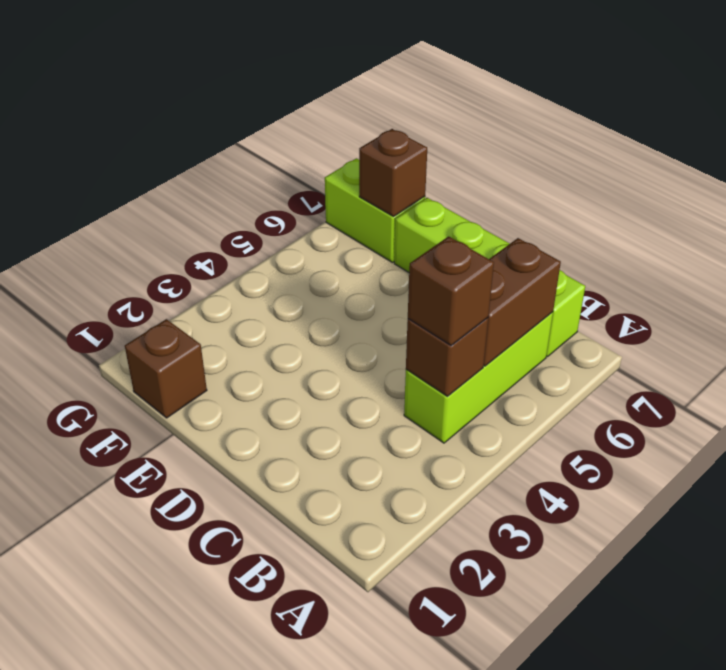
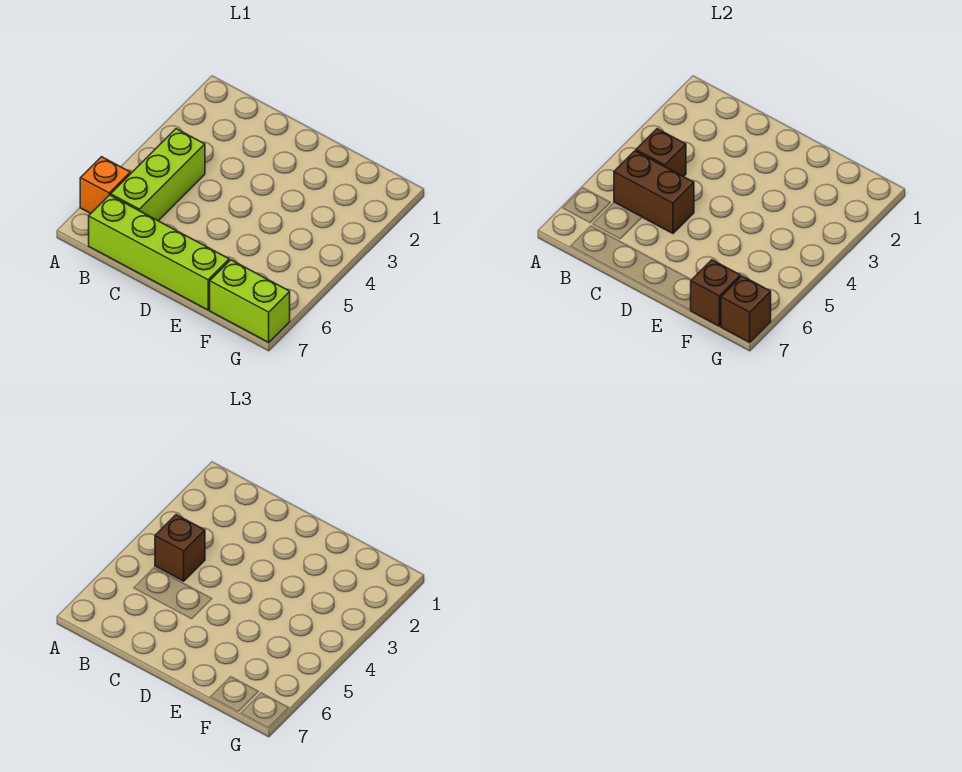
none -> orange 1x1 brick [80,157,130,213]
brown 1x2 brick [484,238,561,366] -> brown 1x2 brick turned to [614,151,694,233]
brown 1x1 brick [125,319,207,418] -> brown 1x1 brick moved to [721,276,771,342]

